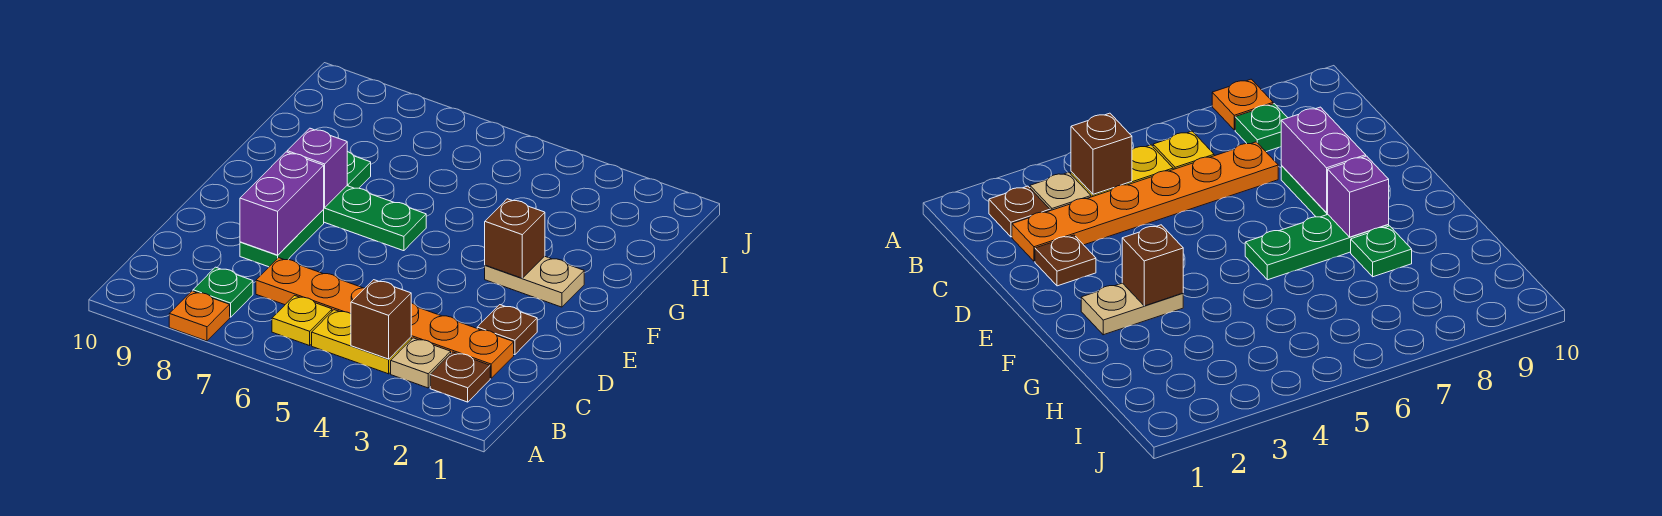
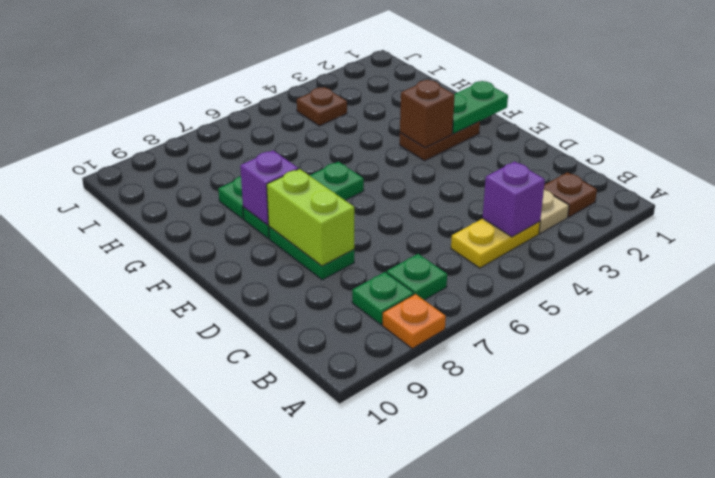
brown 1x1 brick [351,280,411,359] -> purple 1x1 brick [483,161,545,237]
yellow 1x1 plate [272,296,332,346] -> none
none -> green 1x1 plate [387,254,447,300]
orange 1x6 plate [256,258,514,378] -> none
brown 1x1 plate [477,305,537,355] -> brown 1x1 plate moved to [297,87,347,126]
purple 1x2 brick [240,152,324,255] -> lime 1x2 brick [267,169,354,266]
none -> green 1x2 plate [452,81,508,134]
tan 1x2 plate [485,256,584,307] -> brown 1x2 plate [400,121,480,161]

